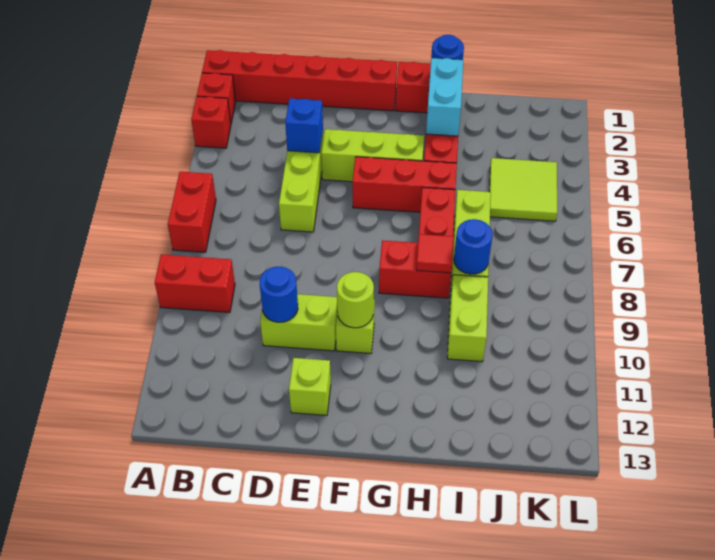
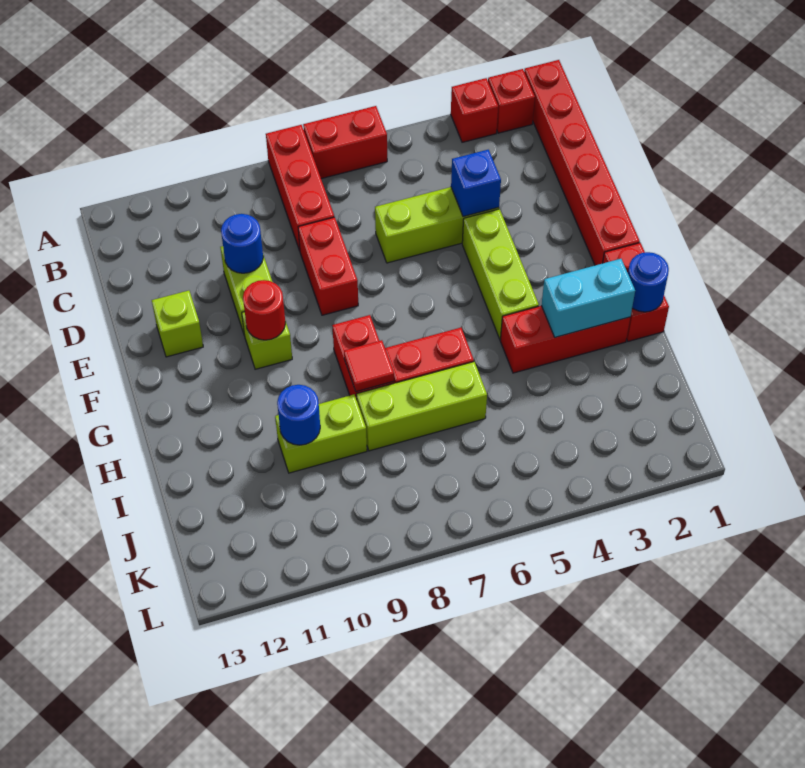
red 1x2 brick [155,254,235,312] -> red 1x2 brick moved to [298,217,358,315]
red 1x3 brick [352,157,457,212] -> red 1x3 brick moved to [266,125,334,251]
lime 1x1 round brick [337,272,374,328] -> red 1x1 round brick [243,280,285,340]
blue 1x1 round brick [454,219,493,274] -> blue 1x1 round brick moved to [277,385,320,445]
lime 2x2 tile [489,158,557,221] -> none

